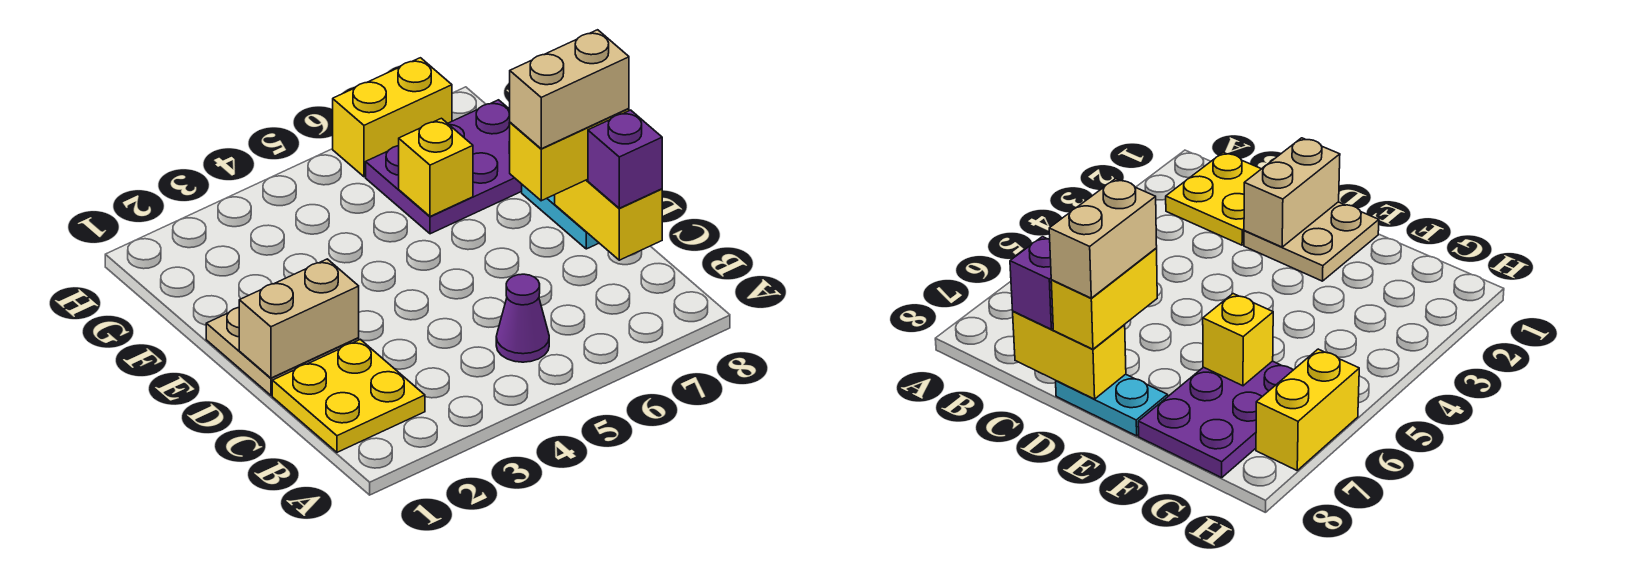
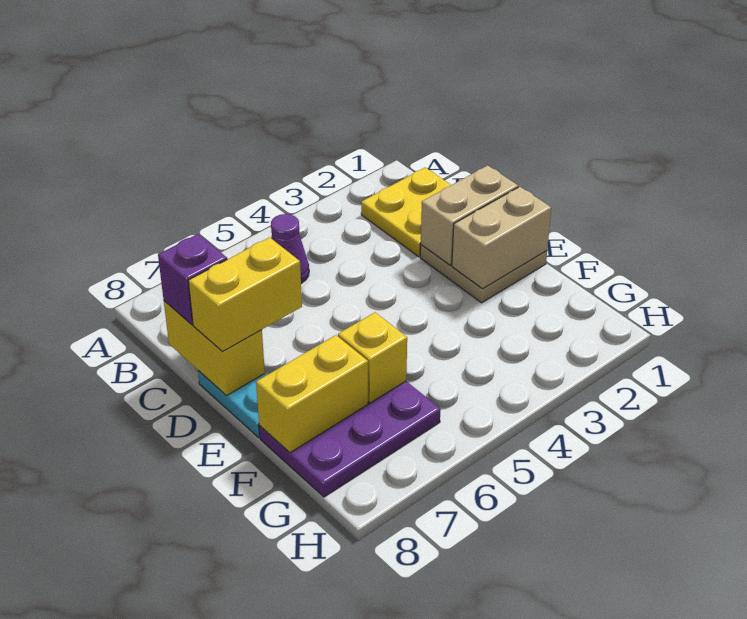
tan 1x2 brick [510,30,629,149] -> tan 1x2 brick moved to [452,187,551,289]
yellow 1x2 brick [333,58,452,177] -> yellow 1x2 brick moved to [256,335,368,453]

